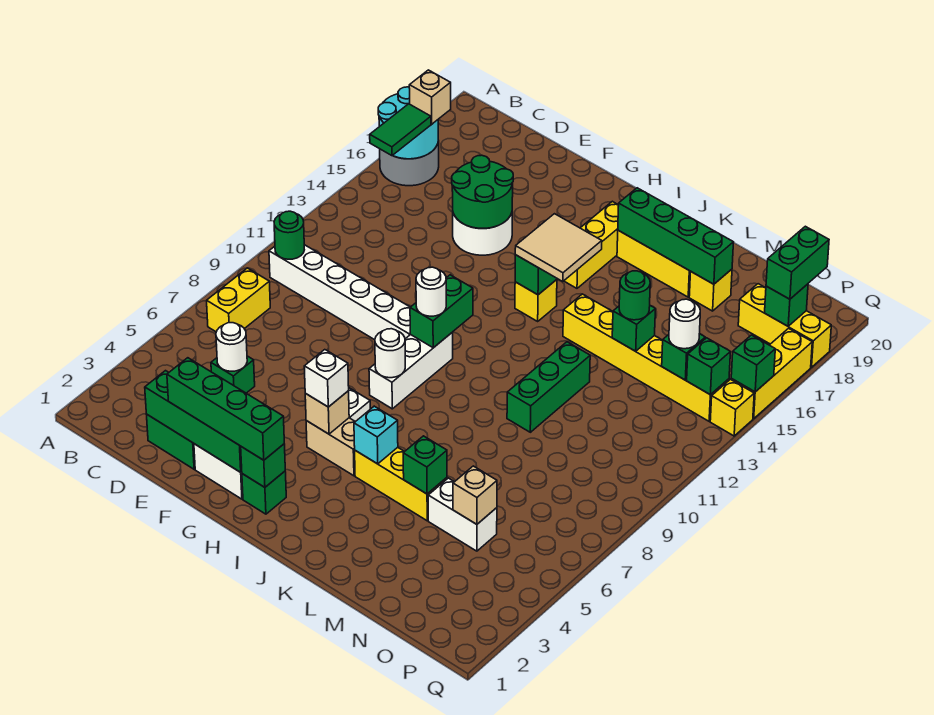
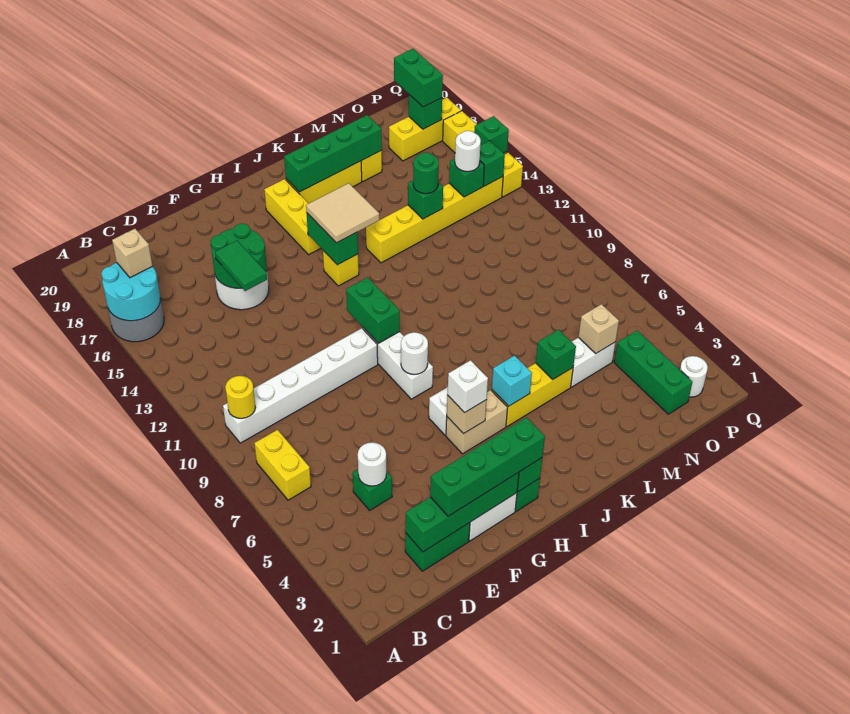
green 1x1 round brick [274,211,304,259] -> yellow 1x1 round brick [225,376,255,418]
green 1x2 tile [370,104,431,156] -> green 1x2 tile moved to [215,241,267,291]
white 1x1 round brick [416,267,446,316] -> white 1x1 round brick moved to [680,356,708,397]
green 1x3 brick [507,342,590,432] -> green 1x3 brick moved to [614,330,692,414]

